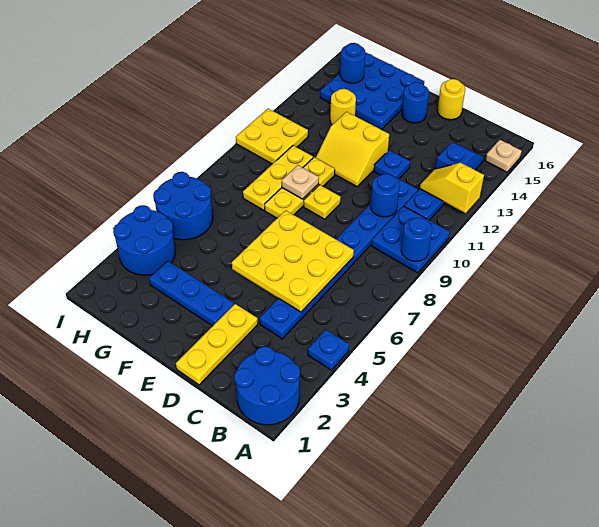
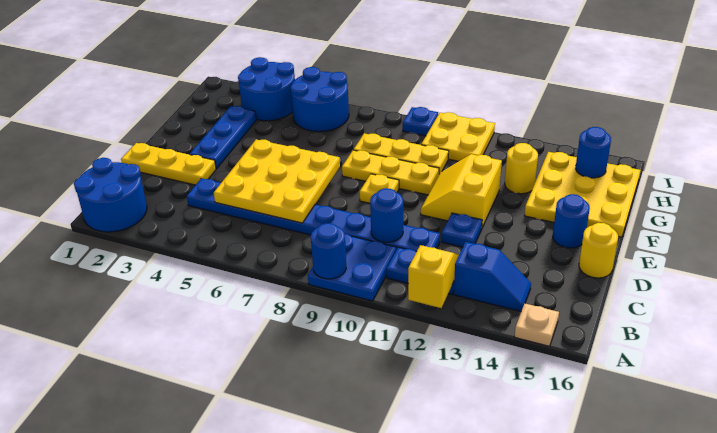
blue 1x1 plate [308,330,349,370] -> blue 1x1 plate moved to [403,107,438,136]
tan 1x1 plate [282,165,319,199] -> none
blue 3x3 plate [320,52,424,130] -> yellow 3x3 plate [524,152,640,237]

